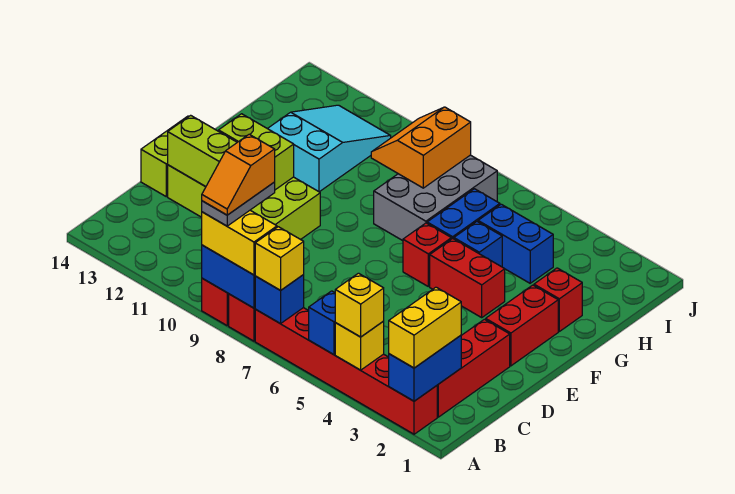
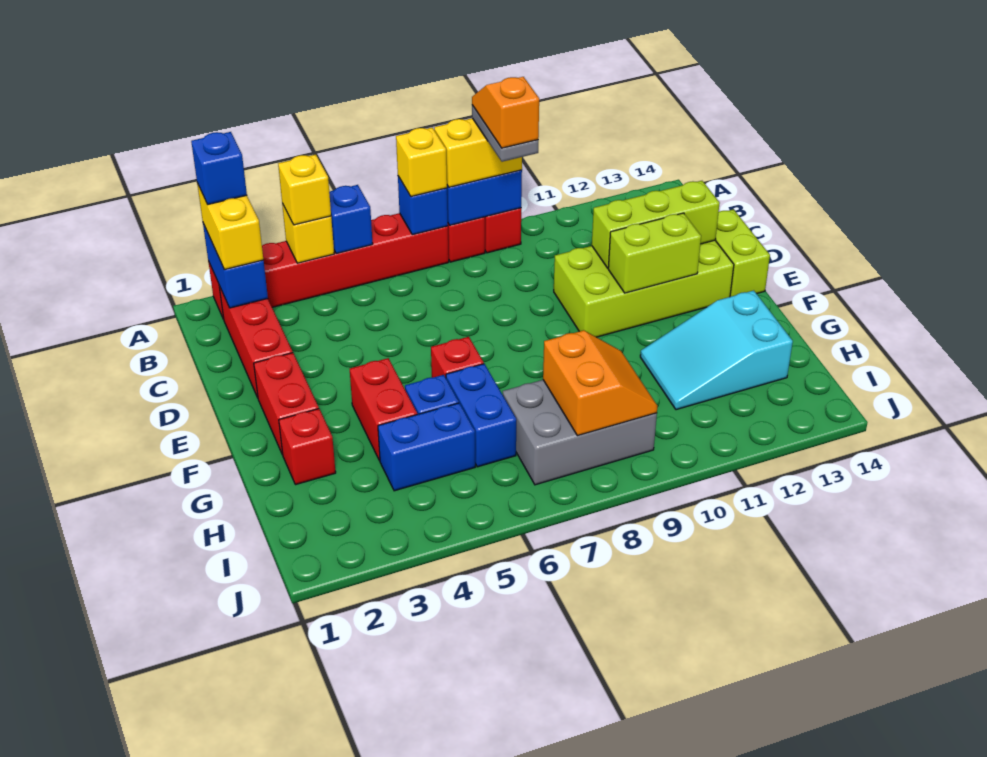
none -> blue 1x1 brick [191,132,247,204]
red 1x2 brick [430,239,505,317] -> red 1x2 brick turned to [350,358,417,461]
grey 2x3 brick [374,155,497,241] -> grey 2x3 brick turned to [503,380,657,485]
cyan 2x3 slope [268,105,391,192] -> cyan 2x3 slope turned to [640,291,793,410]

